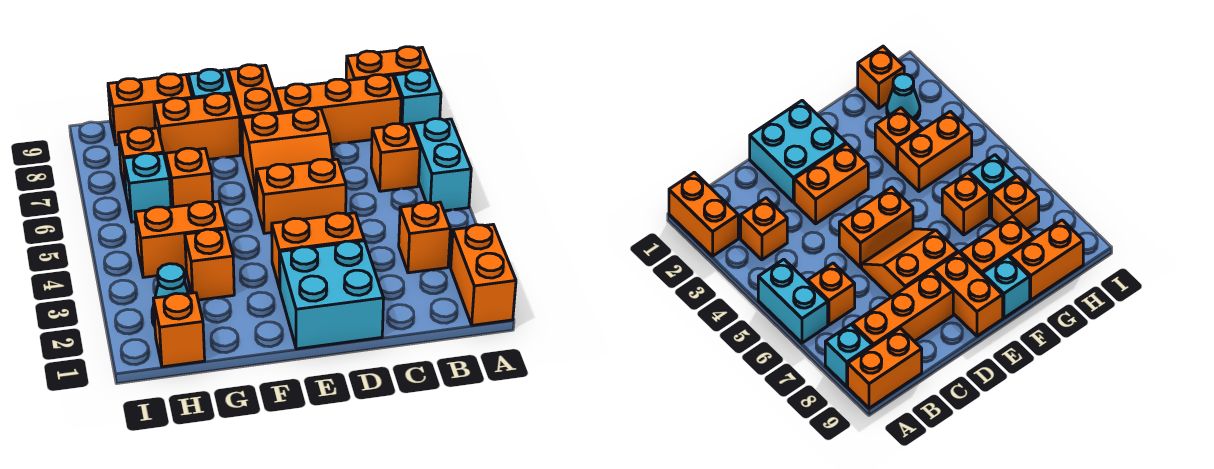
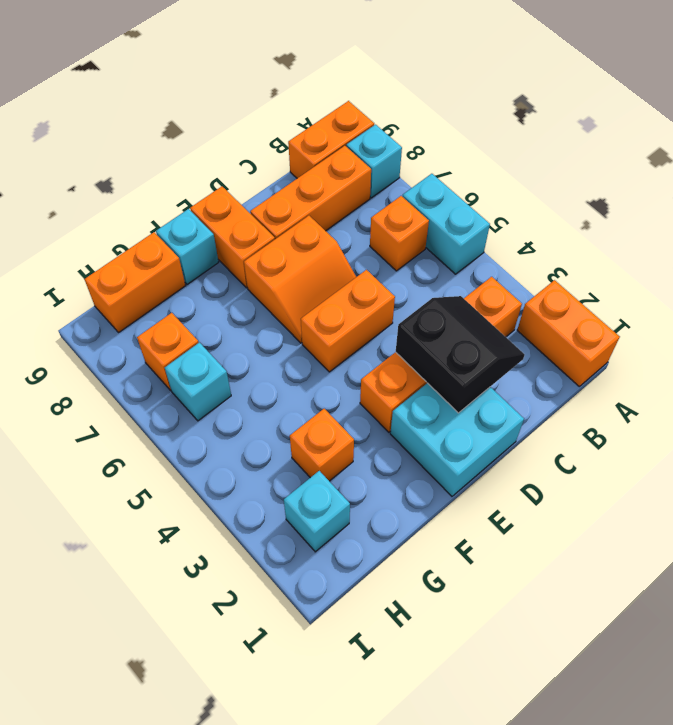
none -> black 2x2 slope [396,296,524,413]
orange 1x2 brick [154,93,240,161] -> none
orange 1x2 brick [135,201,226,277] -> none
orange 1x1 brick [166,148,213,207] -> none
orange 1x1 brick [153,293,205,367] -> none
cyan 1x1 cone [152,264,189,326] -> cyan 1x1 brick [284,471,350,552]

